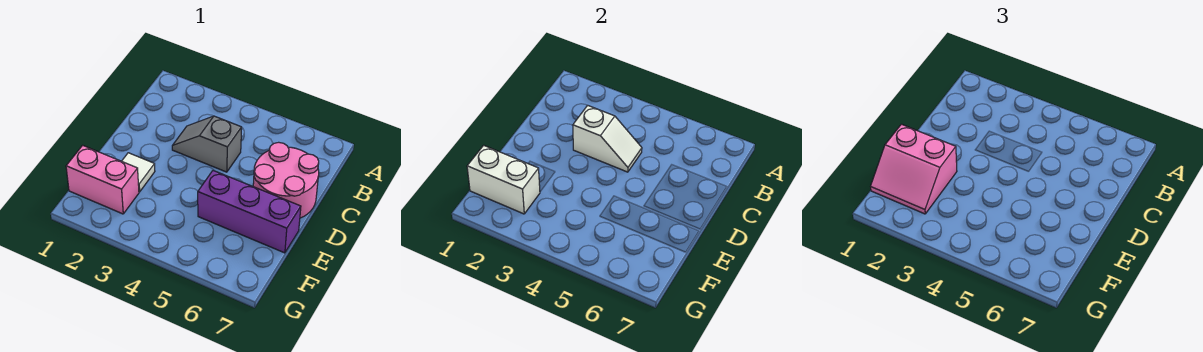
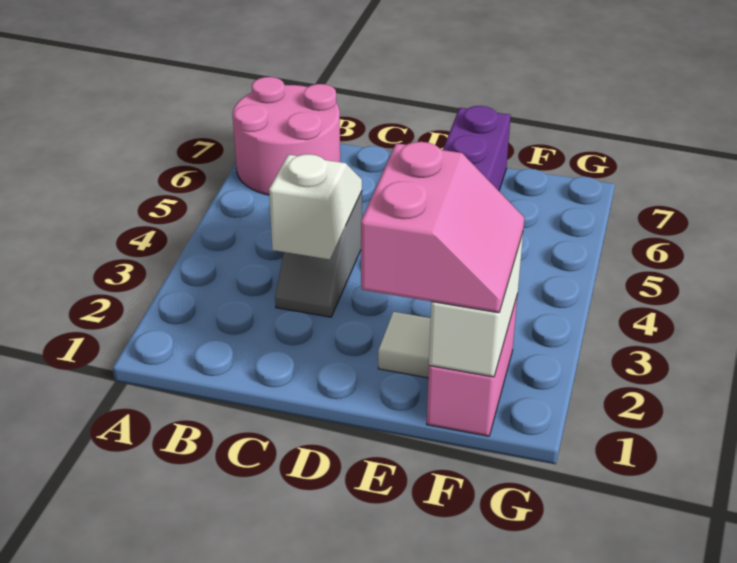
pink 2x2 round brick [253,142,319,218] -> pink 2x2 round brick moved to [232,77,340,195]

